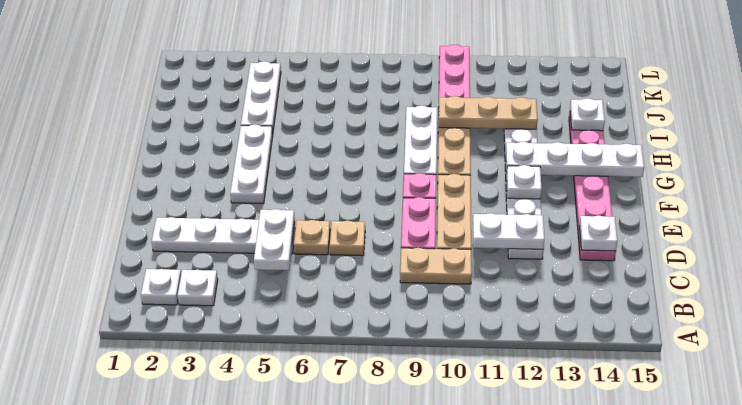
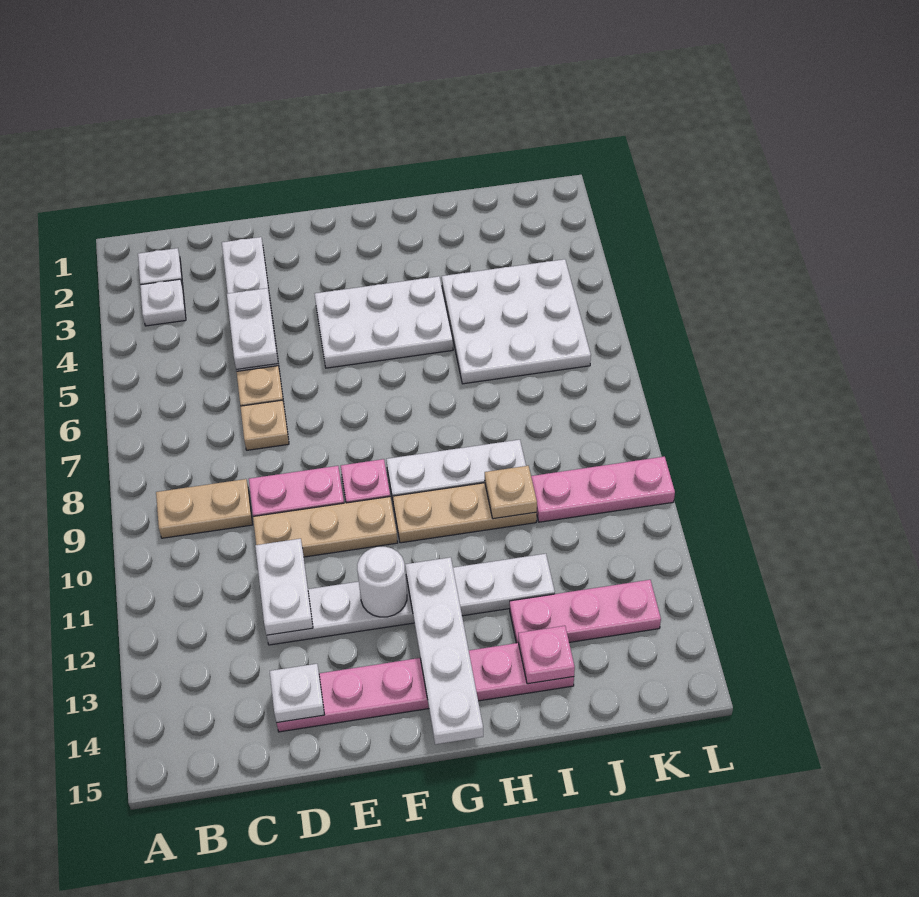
white 1x2 plate [254,209,295,270] -> white 1x2 plate turned to [227,288,278,370]
tan 1x2 plate [400,248,472,284] -> tan 1x2 plate turned to [156,479,253,538]
white 1x3 plate [230,125,273,204] -> white 2x3 plate [315,276,453,368]
white 1x1 plate [507,165,542,199] -> white 1x1 round brick [357,547,407,617]
white 1x3 plate [241,61,281,133] -> white 3x3 plate [442,259,591,384]
tan 1x3 plate [439,96,538,129] -> tan 1x1 plate [485,466,537,519]
none -> pink 1x3 plate [510,580,661,643]
white 1x1 plate [570,98,605,131] -> pink 1x1 plate [518,626,575,684]

